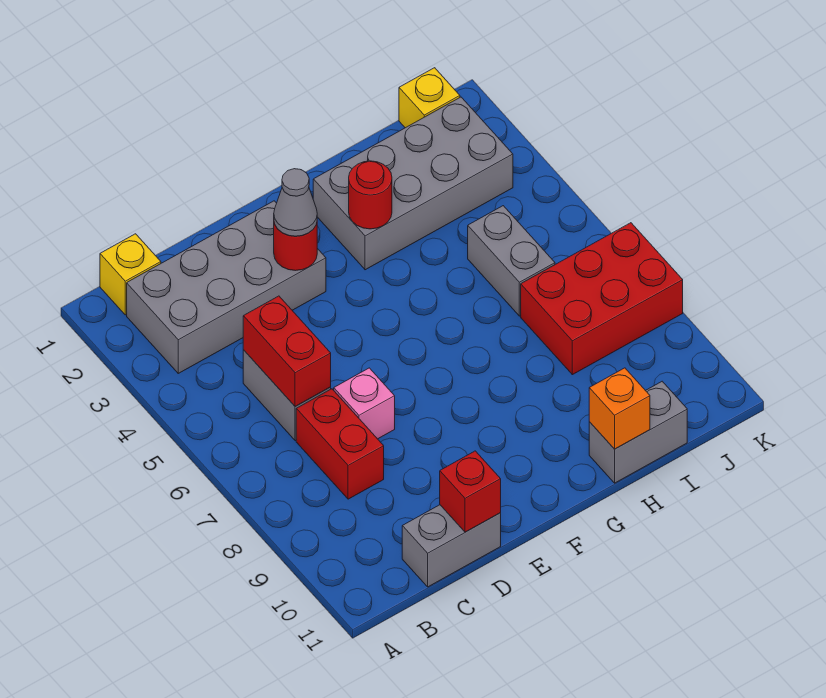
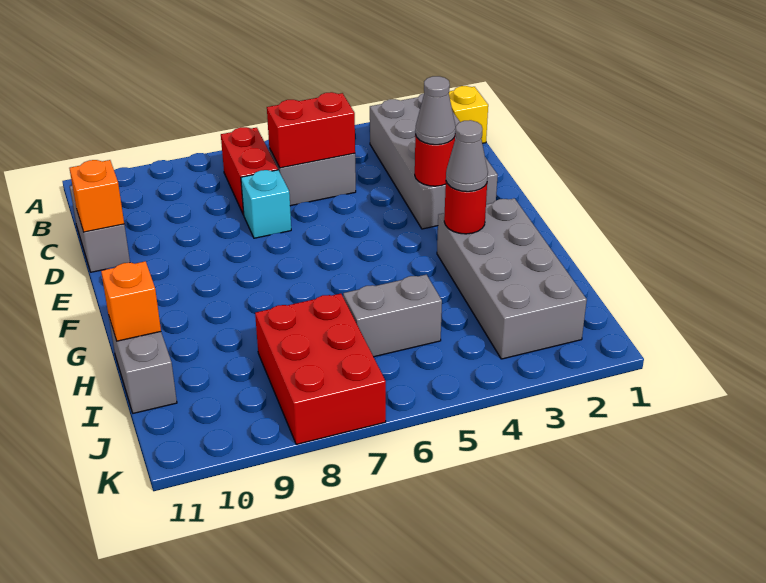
red 1x2 brick [296,389,384,499] -> red 1x2 brick turned to [221,127,278,215]
pink 1x1 brick [334,368,395,439] -> cyan 1x1 brick [241,170,291,238]
red 1x1 brick [440,451,501,532] -> orange 1x1 brick [69,160,124,232]
none -> grey 1x1 cone [446,120,488,192]
yellow 1x1 brick [399,68,460,128] -> none

